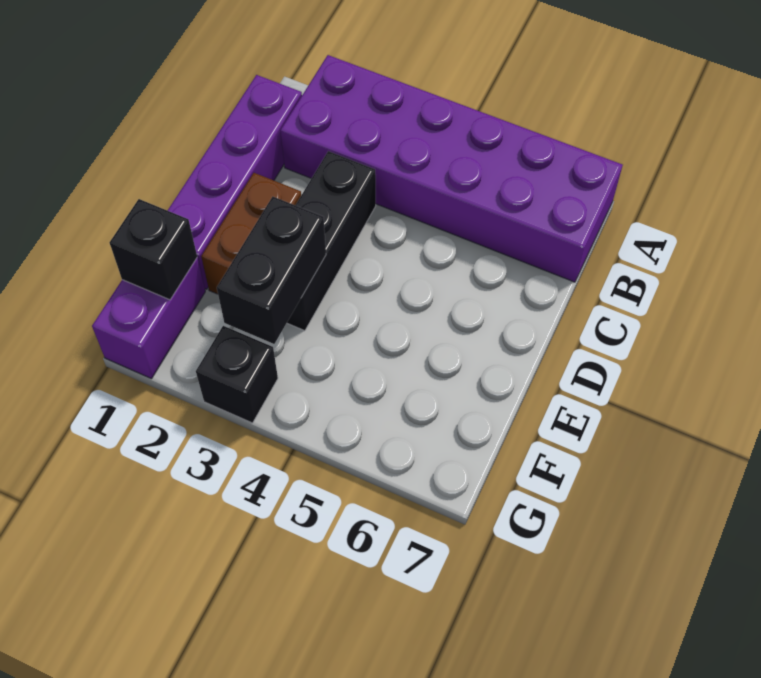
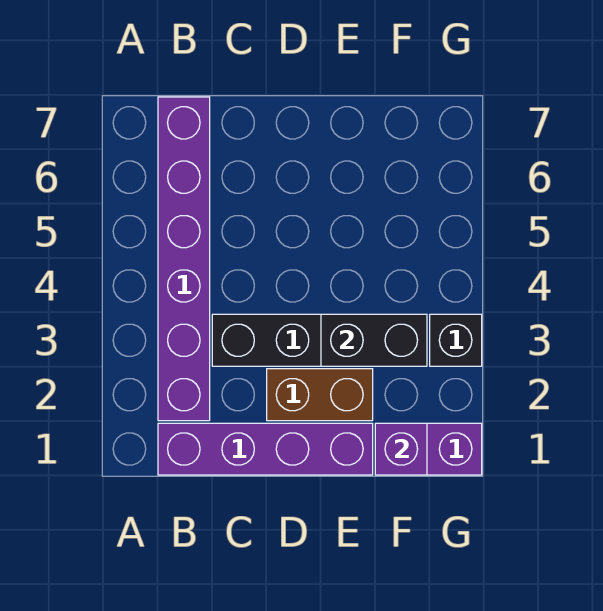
purple 2x6 brick [281,55,623,282] -> purple 1x6 brick [158,97,210,421]
black 1x1 brick [110,199,197,300] -> purple 1x1 brick [375,423,427,475]

